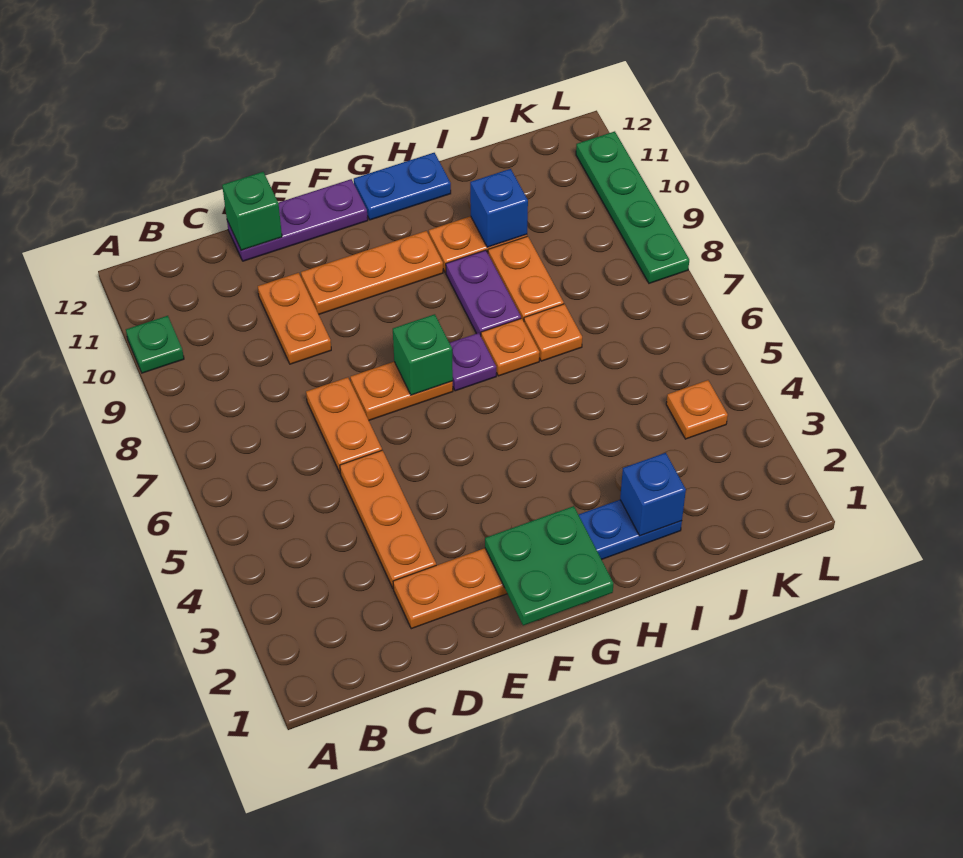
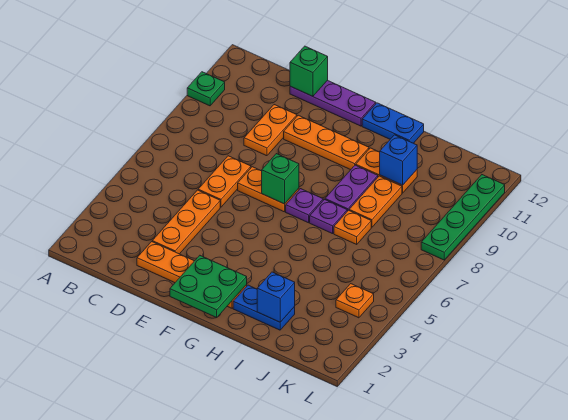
orange 1x1 plate [481,318,540,376] -> purple 1x1 plate [310,200,347,234]

